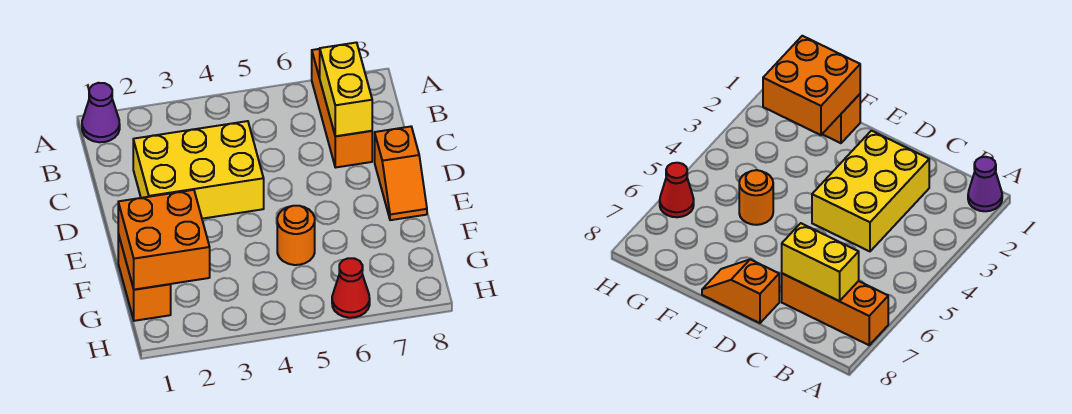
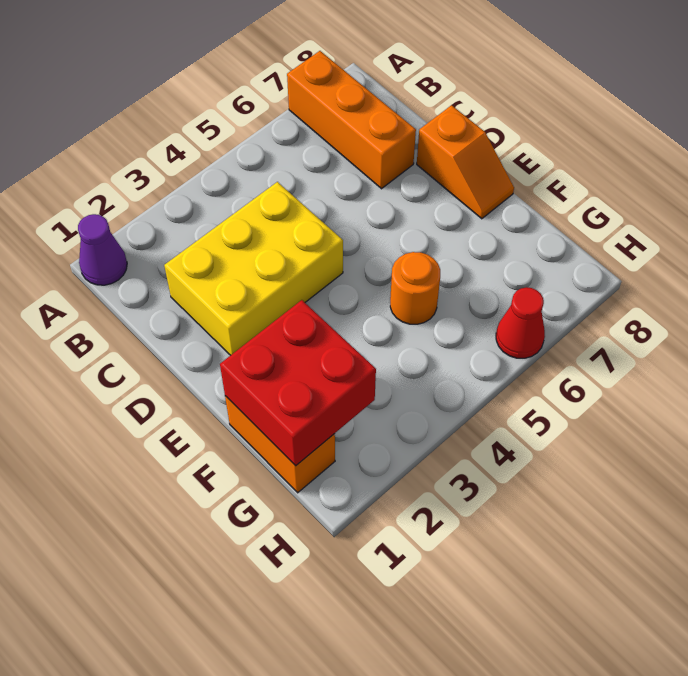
yellow 1x2 brick [320,43,372,136] -> none
orange 2x2 brick [118,190,210,290] -> red 2x2 brick [220,300,376,466]

